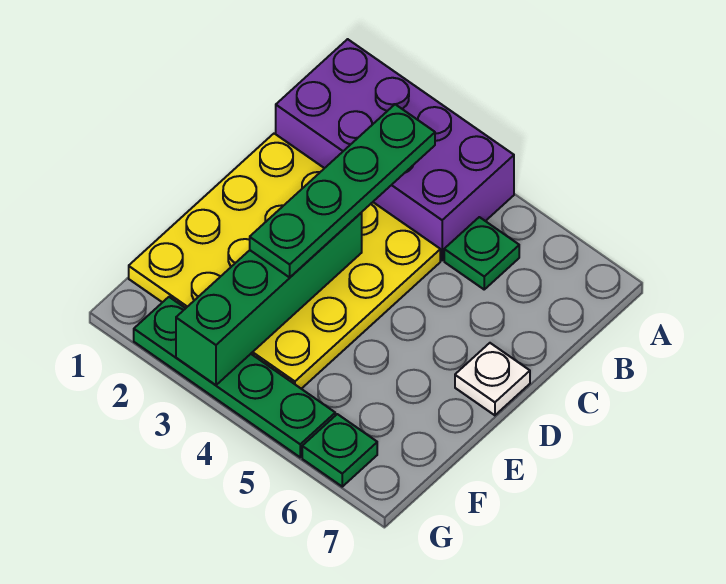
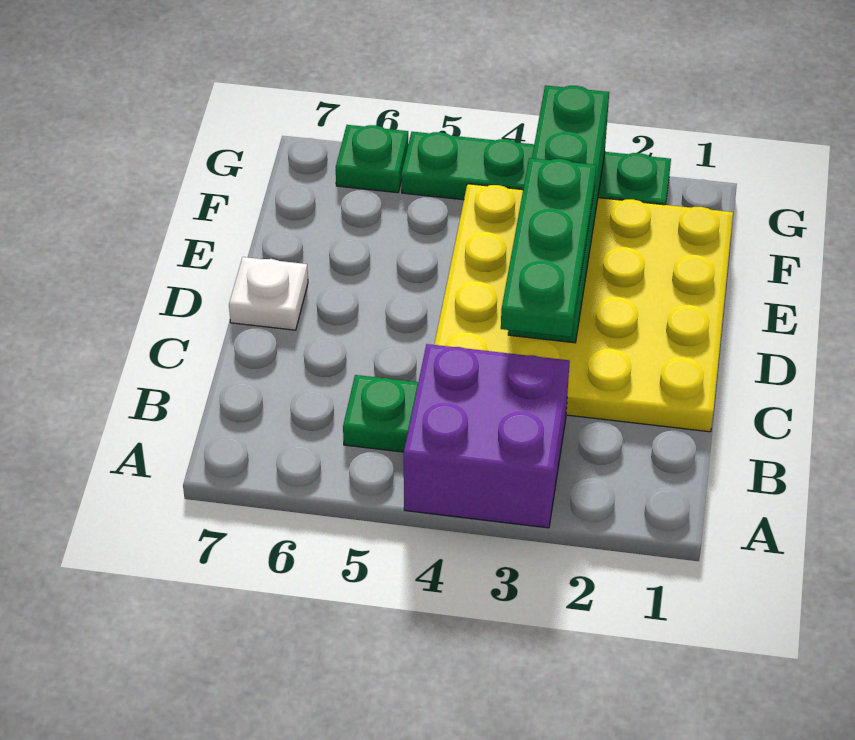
purple 2x4 brick [276,39,514,260] -> purple 2x2 brick [404,344,570,528]
green 1x4 plate [250,104,435,277] -> green 1x3 plate [501,158,596,337]

